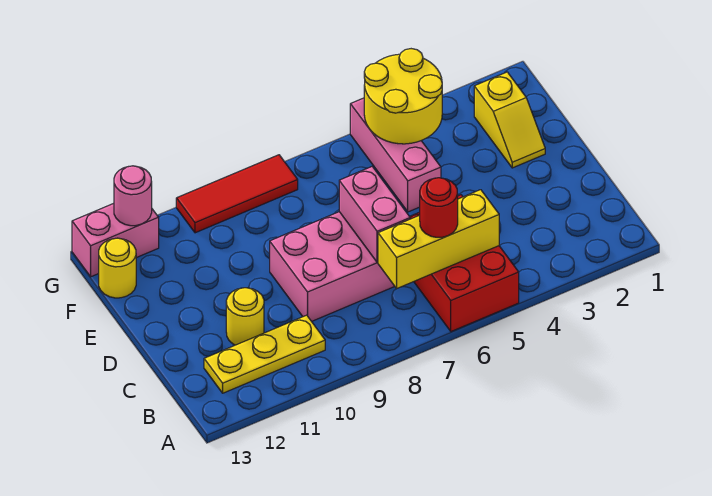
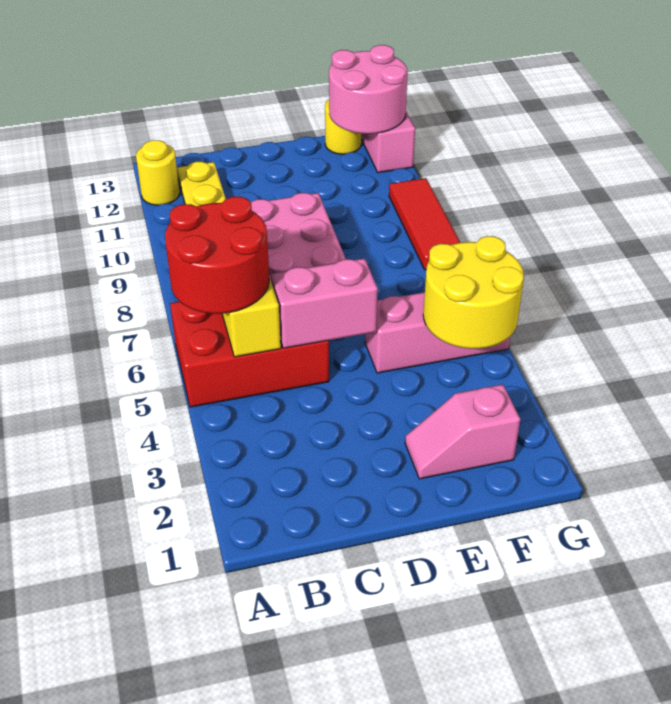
red 1x1 round brick [420,178,458,237] -> red 2x2 round brick [165,197,269,314]
pink 1x2 brick [339,167,410,263] -> pink 1x2 brick moved to [271,258,378,348]
yellow 1x1 round brick [226,288,264,345] -> yellow 1x1 round brick moved to [136,140,179,205]
yellow 1x2 slope [474,72,545,168] -> pink 1x2 slope [405,384,520,479]
pink 1x1 round brick [114,166,152,226] -> pink 2x2 round brick [329,45,408,134]

